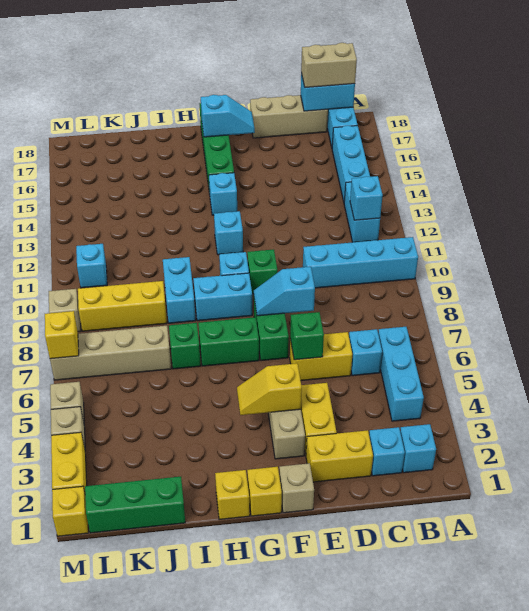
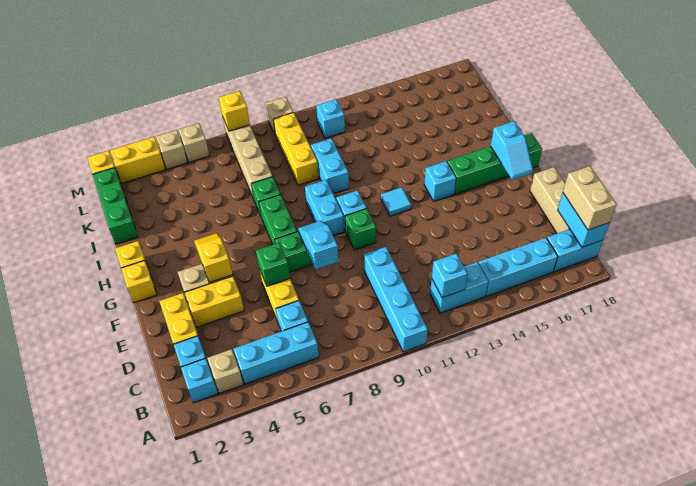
tan 1x1 brick [279,463,314,513] -> tan 1x1 brick moved to [207,349,243,393]
cyan 1x1 brick [214,211,243,255] -> cyan 1x1 tile [381,187,411,216]
cyan 1x2 brick [163,257,196,323] -> cyan 1x2 brick turned to [311,138,349,194]

